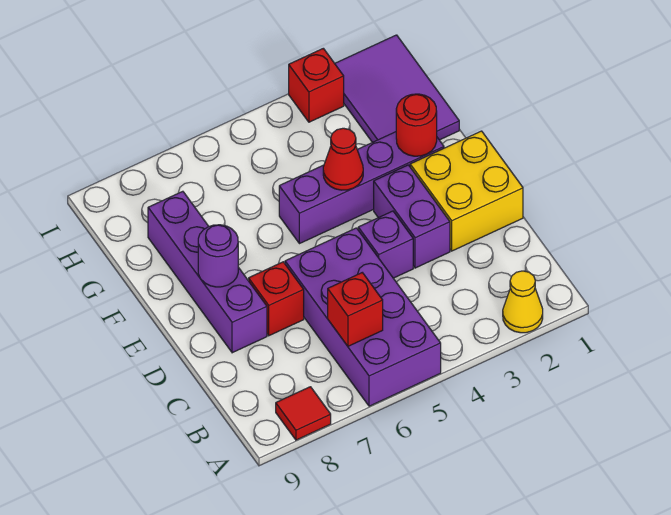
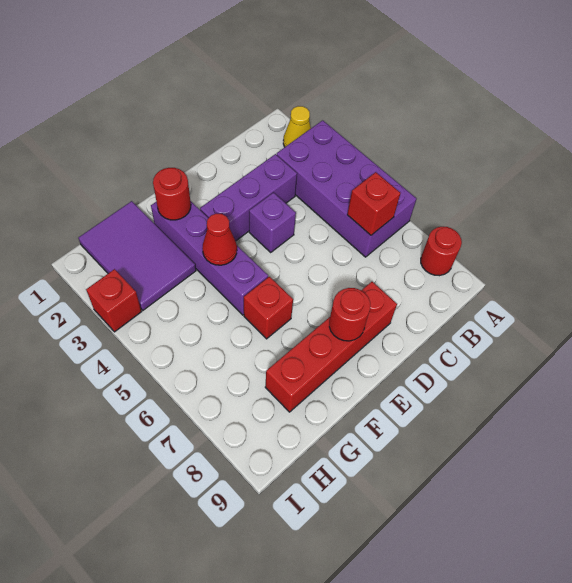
purple 2x4 brick [285,228,441,406] -> purple 2x4 brick turned to [277,120,417,257]
red 1x1 tile [276,387,331,440] -> red 1x1 round brick [421,227,462,276]
yellow 2x2 brick [410,131,523,251] -> none
purple 1x2 brick [374,165,450,268] -> purple 1x3 brick [200,154,297,241]
red 1x1 brick [249,262,304,336] -> red 1x1 brick moved to [244,277,293,339]
purple 1x4 brick [148,191,267,353] -> red 1x4 brick [265,282,397,412]
purple 1x1 round brick [198,225,238,287] -> red 1x1 round brick [329,288,370,341]
purple 2x3 tile [335,35,459,142] -> purple 2x3 tile turned to [78,201,196,310]

